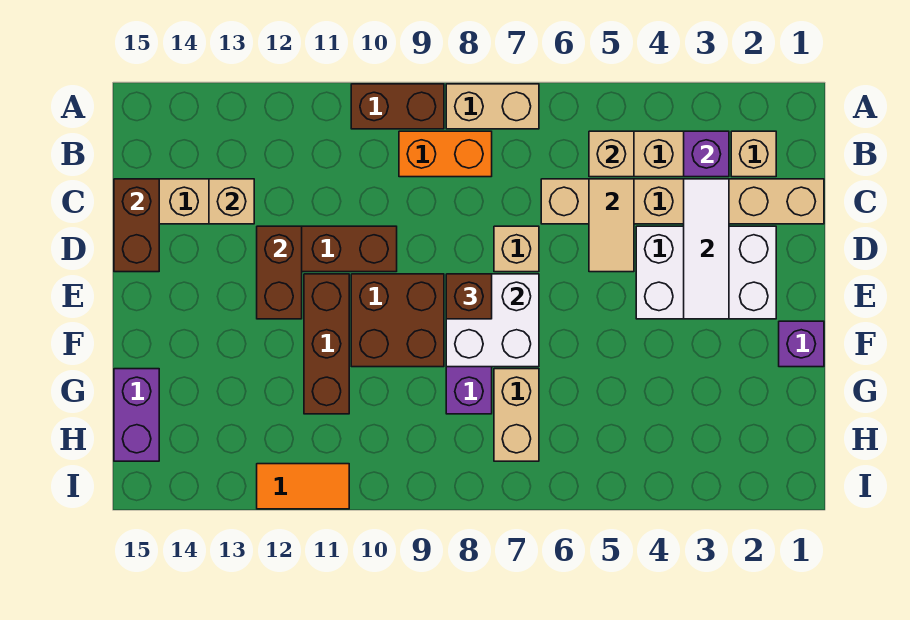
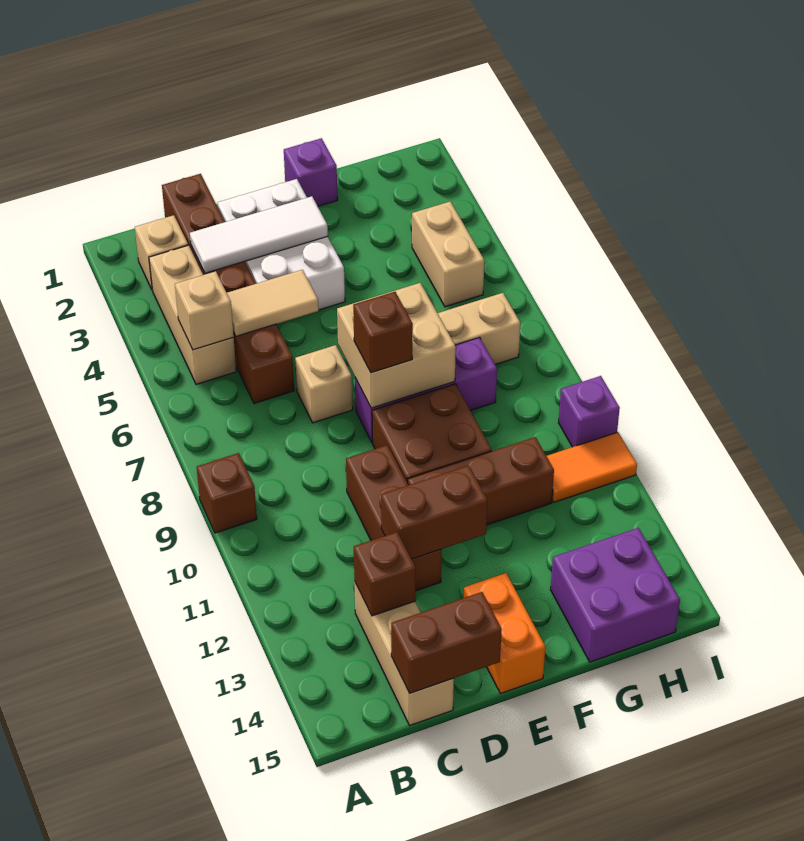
tan 1x2 brick [446,84,539,129] -> tan 1x2 brick moved to [412,201,484,307]
brown 1x2 brick [351,84,444,129] -> brown 1x1 brick [197,453,257,533]
purple 1x1 brick [684,131,729,177] -> purple 1x1 brick moved to [558,376,620,447]
orange 1x2 brick [399,131,492,177] -> orange 1x2 brick moved to [463,573,545,694]
tan 1x6 brick [541,179,824,224] -> brown 1x6 brick [162,174,294,404]
tan 1x1 brick [209,179,254,224] -> brown 1x1 brick [354,532,416,616]
white 2x2 brick [446,274,539,367] -> tan 2x2 brick [337,283,456,408]
purple 1x2 brick [114,369,159,461] -> purple 2x2 brick [551,528,680,662]
orange 1x2 tile [257,464,349,509] -> orange 1x2 tile turned to [547,432,637,502]

